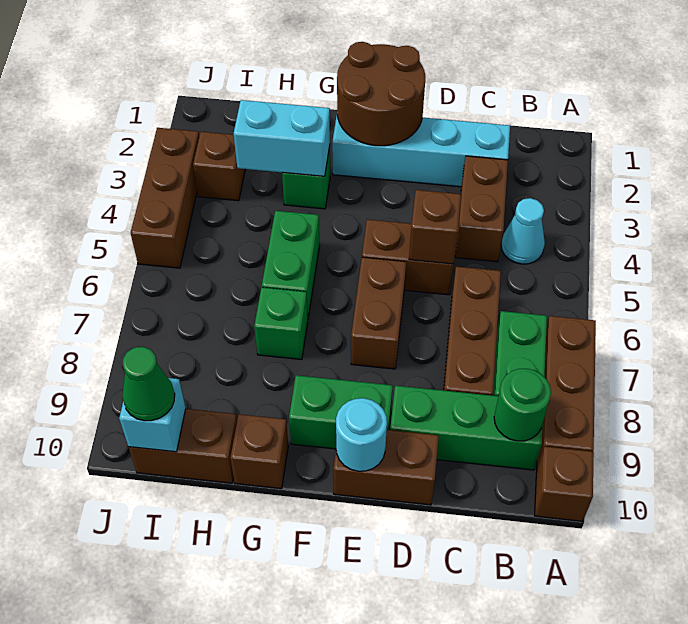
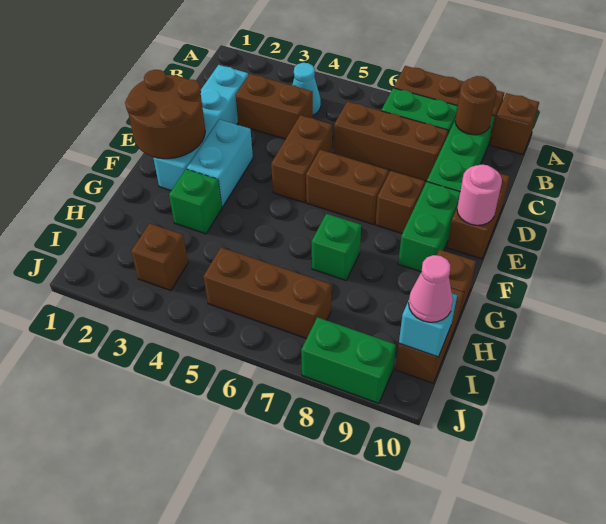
green 1x1 round brick [494,369,551,441] -> brown 1x1 round brick [455,76,497,135]
brown 1x1 brick [409,190,461,264] -> brown 1x1 brick moved to [375,171,425,233]
cyan 1x1 round brick [336,398,387,471] -> pink 1x1 round brick [457,165,502,225]
cyan 1x2 brick [234,100,330,176] -> cyan 1x2 brick moved to [187,119,253,207]
green 1x2 brick [262,211,320,317] -> green 1x2 brick moved to [301,317,396,404]
green 1x1 cone [122,347,175,421] -> pink 1x1 cone [409,255,453,322]
brown 1x3 brick [131,128,199,268] -> brown 1x3 brick moved to [204,248,331,339]

